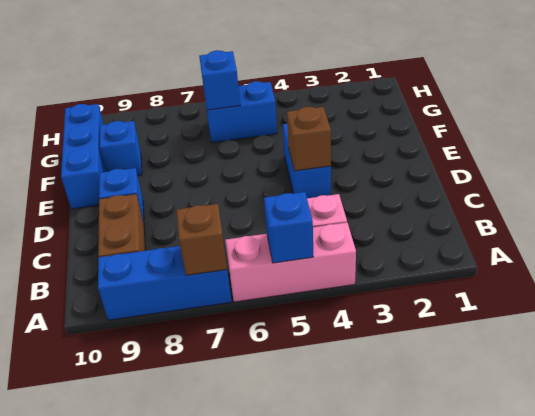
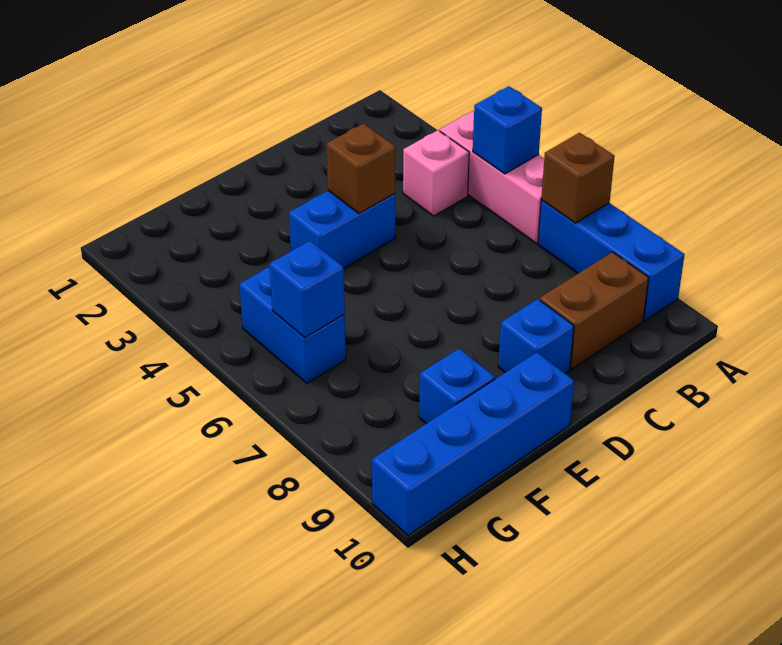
blue 1x3 brick [61,104,106,209] -> blue 1x4 brick [372,352,574,535]

